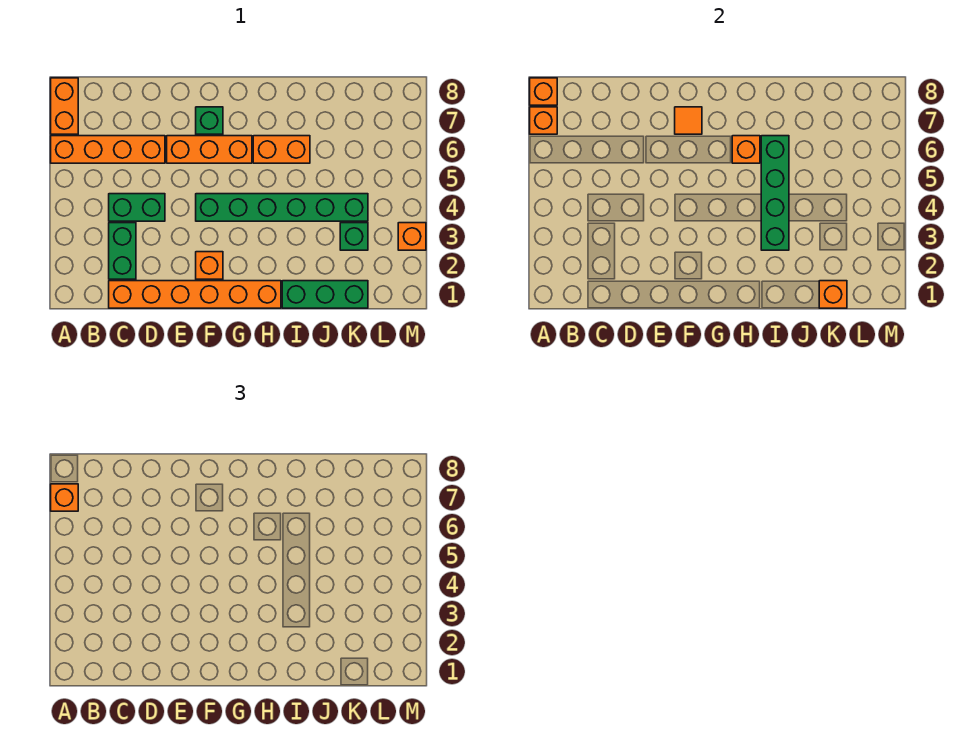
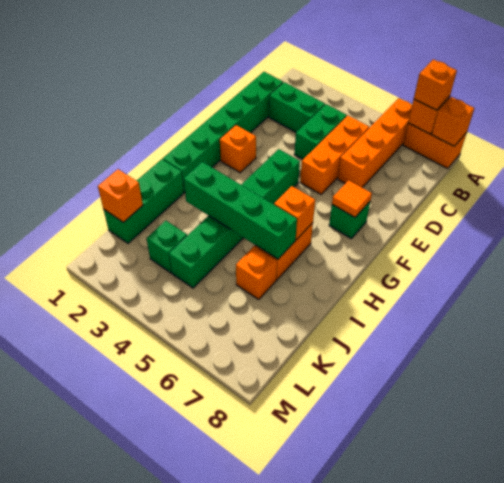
orange 1x6 brick [109,281,281,308] -> green 1x6 brick [163,72,283,192]
orange 1x3 brick [167,136,252,163] -> orange 1x3 brick moved to [300,116,369,194]
orange 1x1 brick [398,223,426,250] -> orange 1x1 brick moved to [236,246,277,299]

